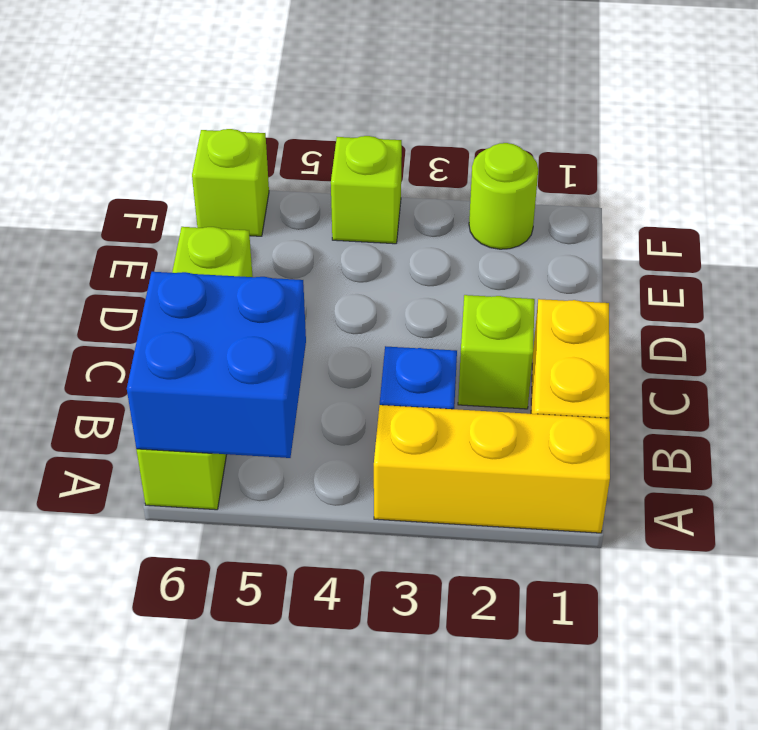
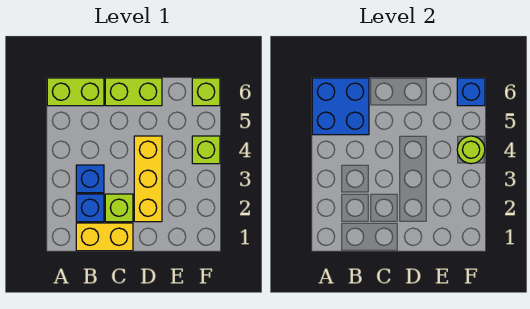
yellow 1x3 brick [374,405,610,533] -> yellow 1x3 brick moved to [134,136,162,222]
none -> blue 1x1 brick [76,194,104,222]
lime 1x1 round brick [469,143,538,249] -> lime 1x1 round brick moved to [457,136,485,164]
none -> blue 1x1 brick [457,78,485,106]

